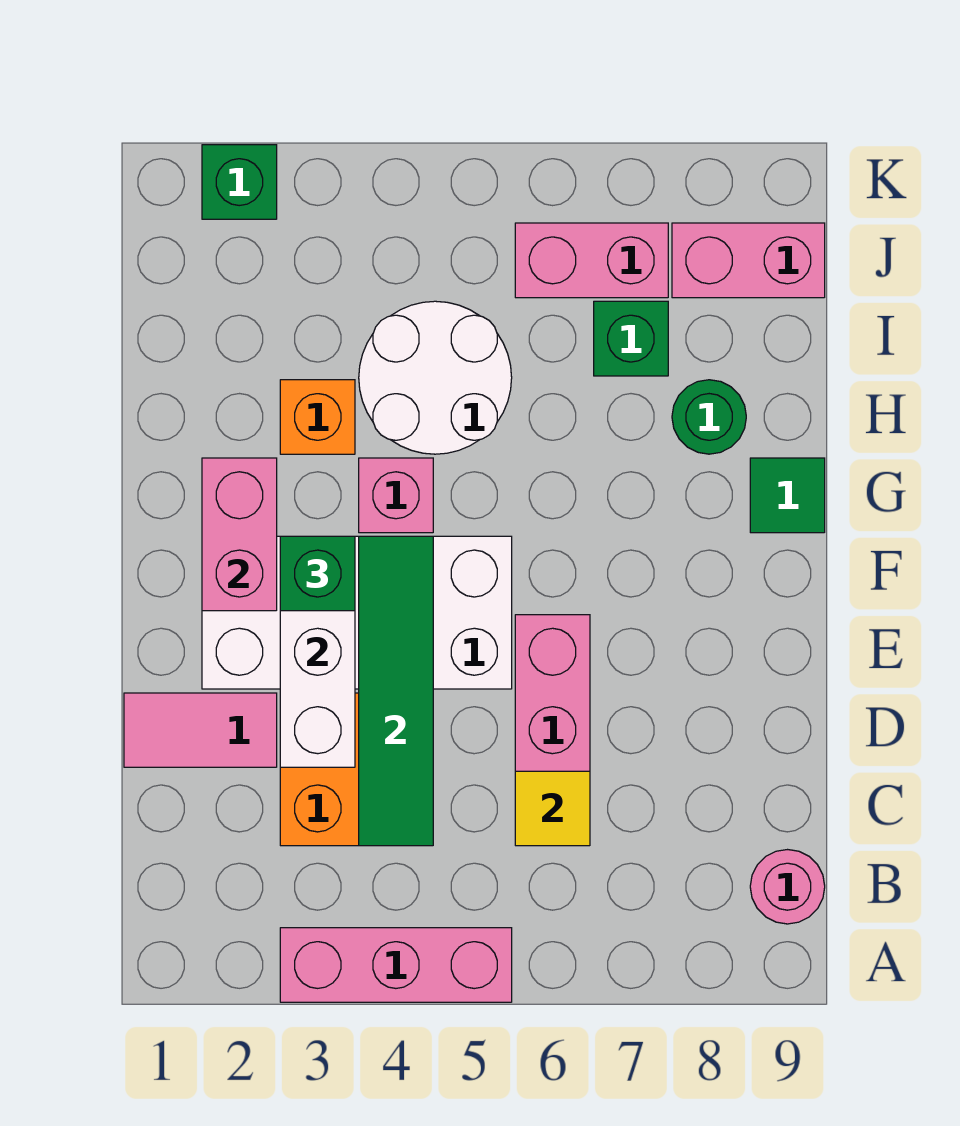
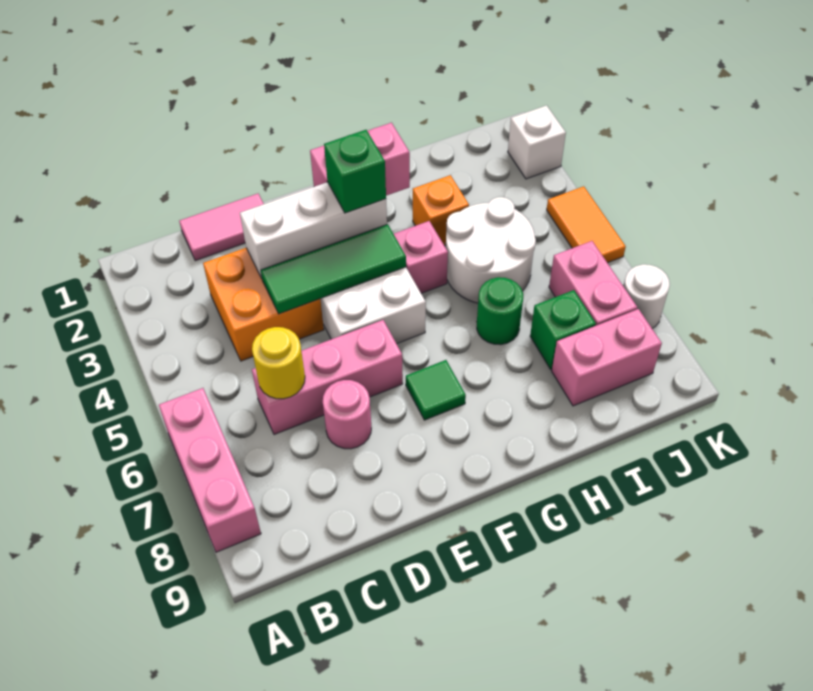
pink 1x3 brick [280,928,512,1002] -> pink 1x3 brick moved to [159,388,261,552]
pink 1x1 round brick [750,850,825,924] -> pink 1x1 round brick moved to [323,380,371,449]
green 1x4 tile [359,536,433,846] -> green 1x3 tile [261,224,406,314]
yellow 1x1 tile [515,771,590,846] -> yellow 1x1 round brick [252,327,305,399]
pink 1x2 tile [124,693,277,767] -> pink 1x2 tile turned to [179,194,264,261]
green 1x1 tile [750,458,825,533] -> green 1x1 tile moved to [406,360,466,420]
green 1x1 round brick [672,380,746,454] -> green 1x1 round brick moved to [477,277,523,345]
pink 1x2 brick [672,223,825,298] -> pink 1x2 brick turned to [552,309,662,406]
green 1x1 brick [202,145,277,219] -> white 1x1 brick [508,105,566,179]
none -> orange 1x2 tile [547,186,626,263]
none -> white 1x1 round brick [623,264,670,328]

